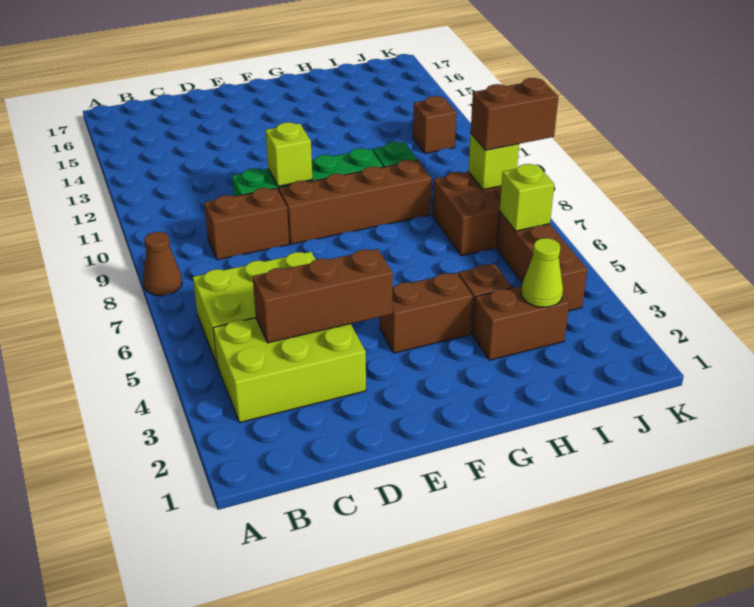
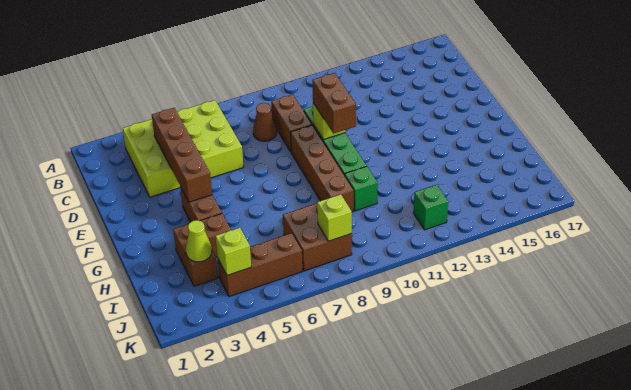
brown 1x1 cone [143,232,182,296] -> brown 1x1 cone moved to [253,103,277,141]
brown 1x3 brick [253,249,393,343] -> brown 1x4 brick [152,108,212,202]
lime 1x1 brick [500,164,554,231] -> lime 1x1 brick moved to [215,228,251,275]
brown 1x2 brick [471,78,558,150] -> brown 1x2 brick moved to [312,73,356,134]
brown 1x1 brick [413,96,456,153] -> green 1x1 brick [413,185,448,230]

